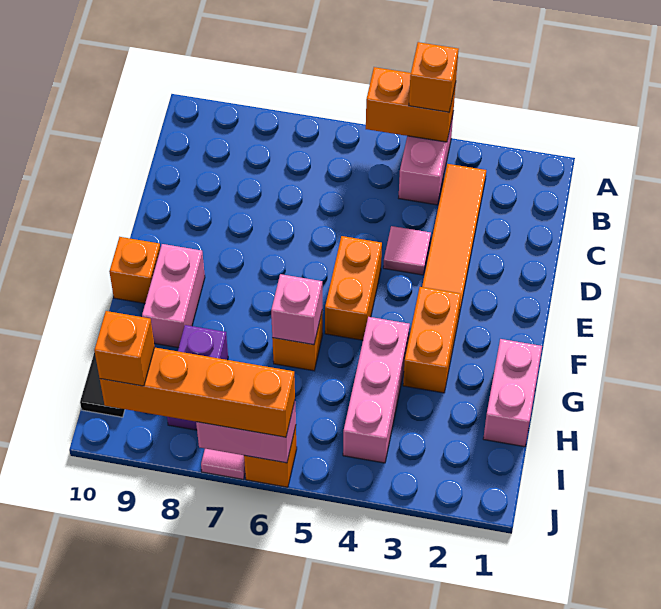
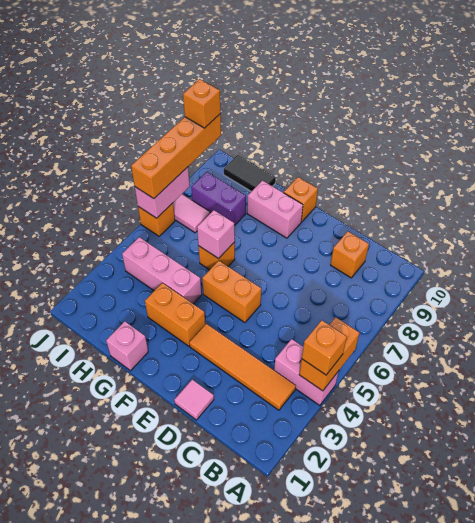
none -> orange 1x1 brick [331,231,369,278]
pink 1x1 tile [383,226,431,275] -> pink 1x1 tile moved to [174,380,214,420]
pink 1x2 brick [483,339,542,447] -> pink 1x1 brick [106,321,148,371]

